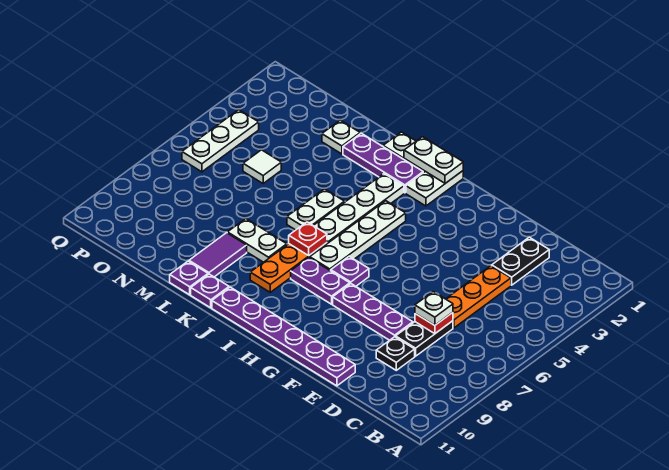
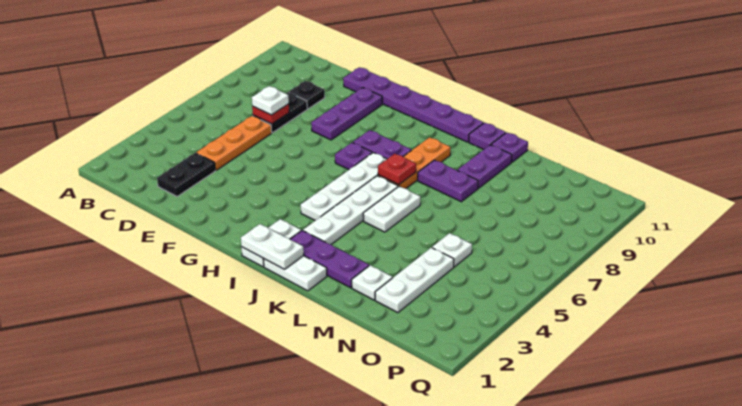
purple 1x3 plate [333,284,413,340] -> purple 1x3 plate turned to [311,88,382,140]
white 1x2 plate [227,219,287,262] -> purple 1x2 plate [418,160,478,202]
purple 1x2 tile [189,233,247,277] -> purple 1x2 plate [457,145,512,188]
white 1x1 tile [243,150,281,183] -> white 1x1 plate [432,233,472,267]
white 1x3 plate [182,110,259,172] -> white 1x3 plate moved to [375,248,454,313]

